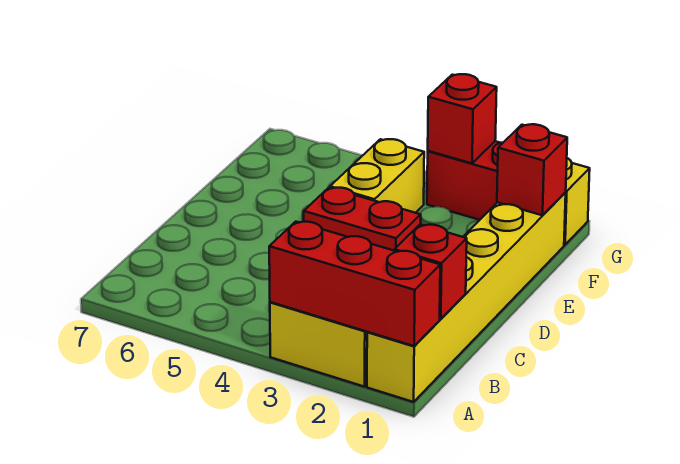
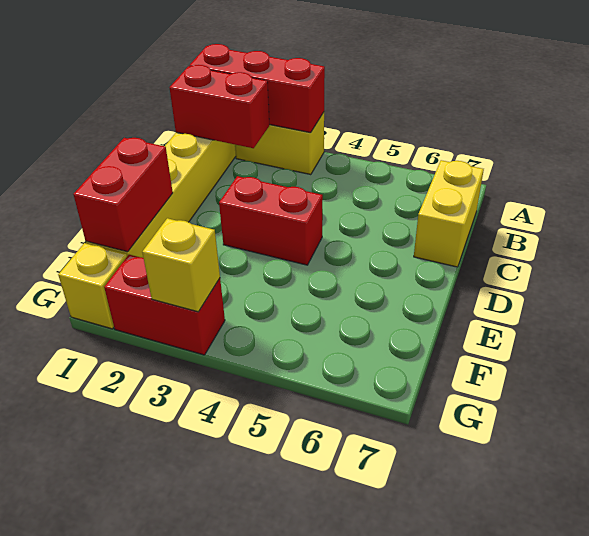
red 1x1 brick [395,224,467,319] -> red 1x2 brick [170,65,269,148]
yellow 1x2 brick [330,139,424,213] -> yellow 1x2 brick moved to [414,160,484,267]
red 1x1 brick [497,124,567,215] -> red 1x2 brick [73,138,173,252]
red 1x1 brick [428,74,497,163] -> yellow 1x1 brick [142,218,220,312]

